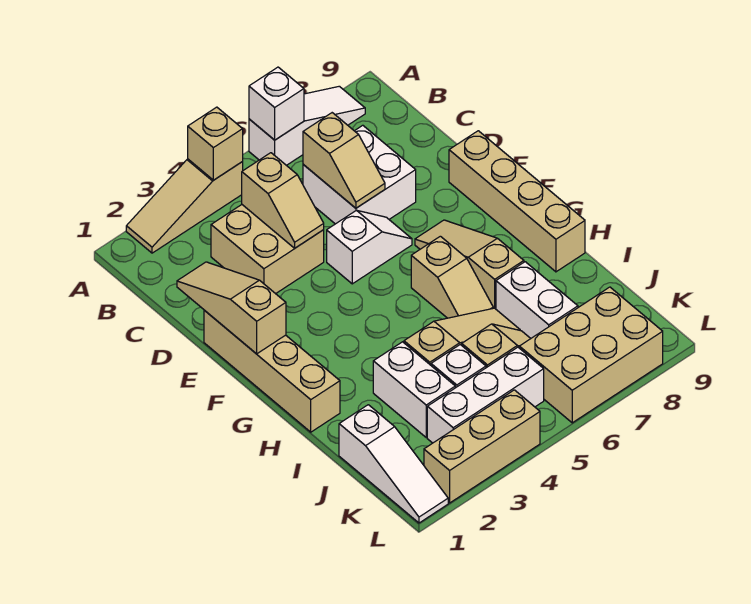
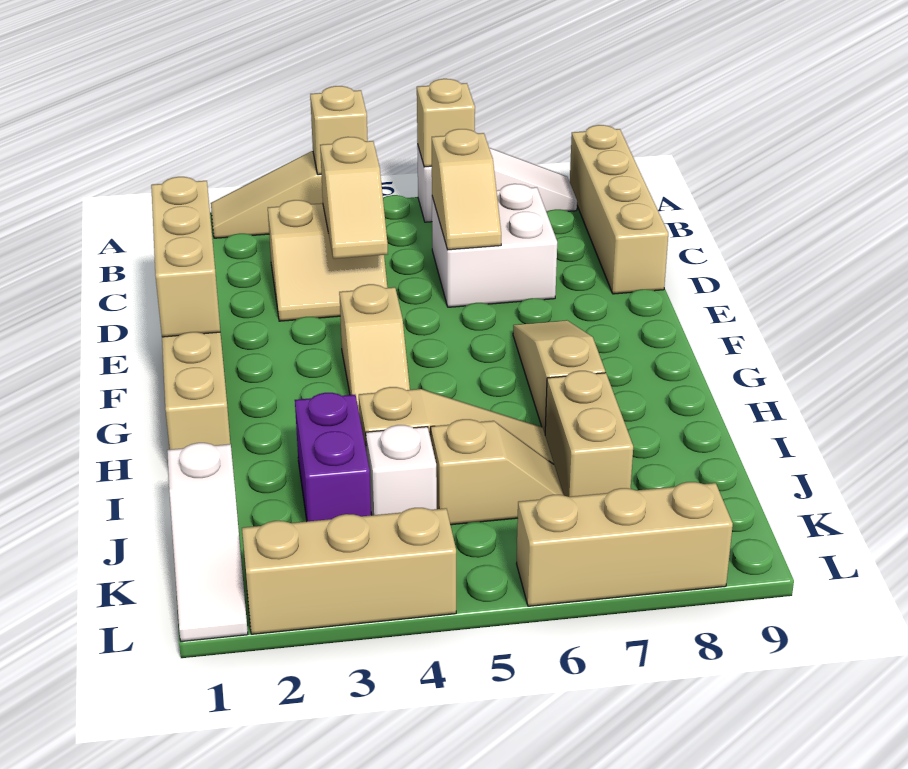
white 1x1 brick [249,67,304,140] -> tan 1x1 brick [417,79,475,167]
tan 2x2 brick [211,205,324,294] -> tan 2x2 slope [268,200,387,321]
tan 1x3 slope [177,262,286,354] -> tan 1x3 brick [151,177,220,337]
white 1x2 slope [327,210,412,284] -> none
tan 1x4 brick [449,131,585,272] -> tan 1x4 brick moved to [570,125,668,294]
tan 1x2 slope [411,236,493,318] -> tan 1x2 slope moved to [339,284,410,410]
white 1x2 brick [373,342,455,437] -> purple 1x2 brick [295,393,371,521]
white 1x2 brick [496,262,578,338] -> tan 1x2 brick [545,371,633,497]
white 1x3 brick [427,347,544,443] -> none
tan 2x3 brick [519,287,663,423] -> tan 1x3 brick [517,482,733,606]

